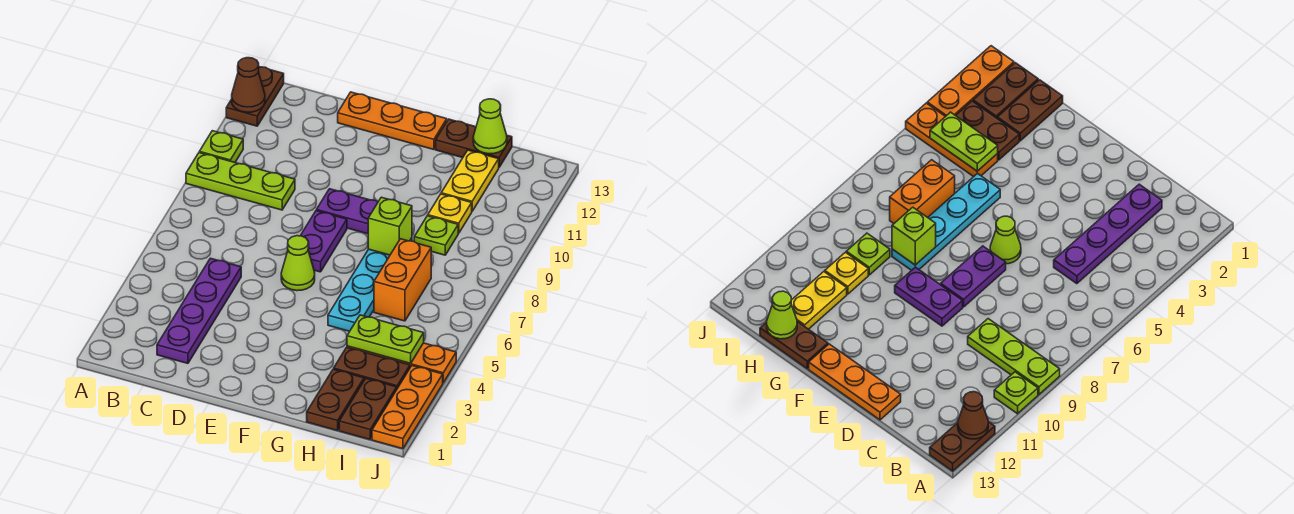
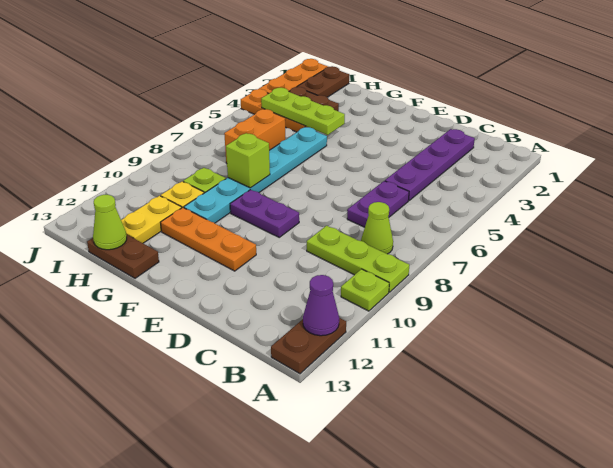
brown 1x1 cone [232,58,265,112] -> purple 1x1 cone [303,275,339,336]
orange 1x3 plate [338,92,447,150] -> orange 1x3 plate moved to [161,208,256,271]
lime 1x1 cone [281,236,315,291] -> lime 1x1 cone moved to [361,202,393,254]
purple 1x2 plate [301,211,347,272] -> purple 1x2 plate moved to [347,181,409,227]
cyan 1x4 plate [328,238,412,331] -> cyan 1x6 plate [184,127,327,223]
brown 1x2 plate [307,369,364,431] -> none
lime 1x2 plate [347,315,424,363] -> lime 1x3 plate [261,88,345,135]

